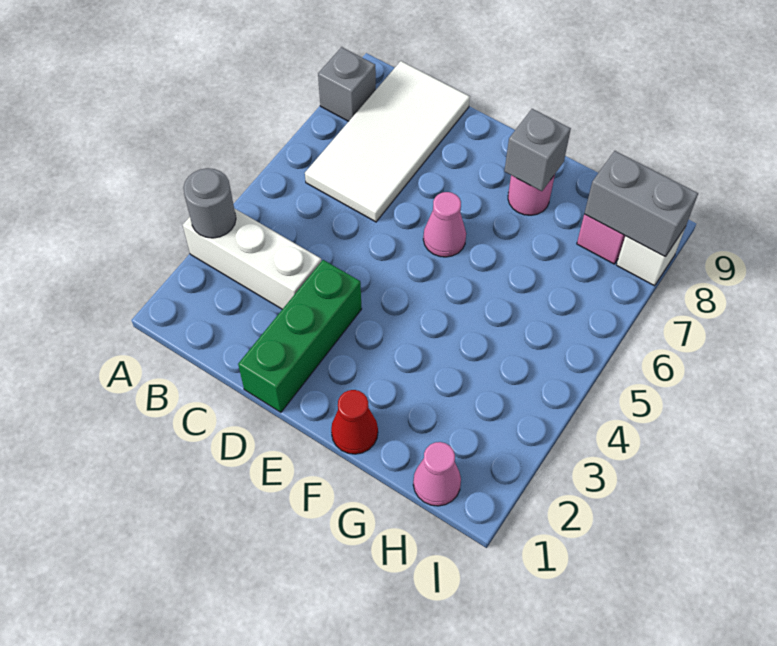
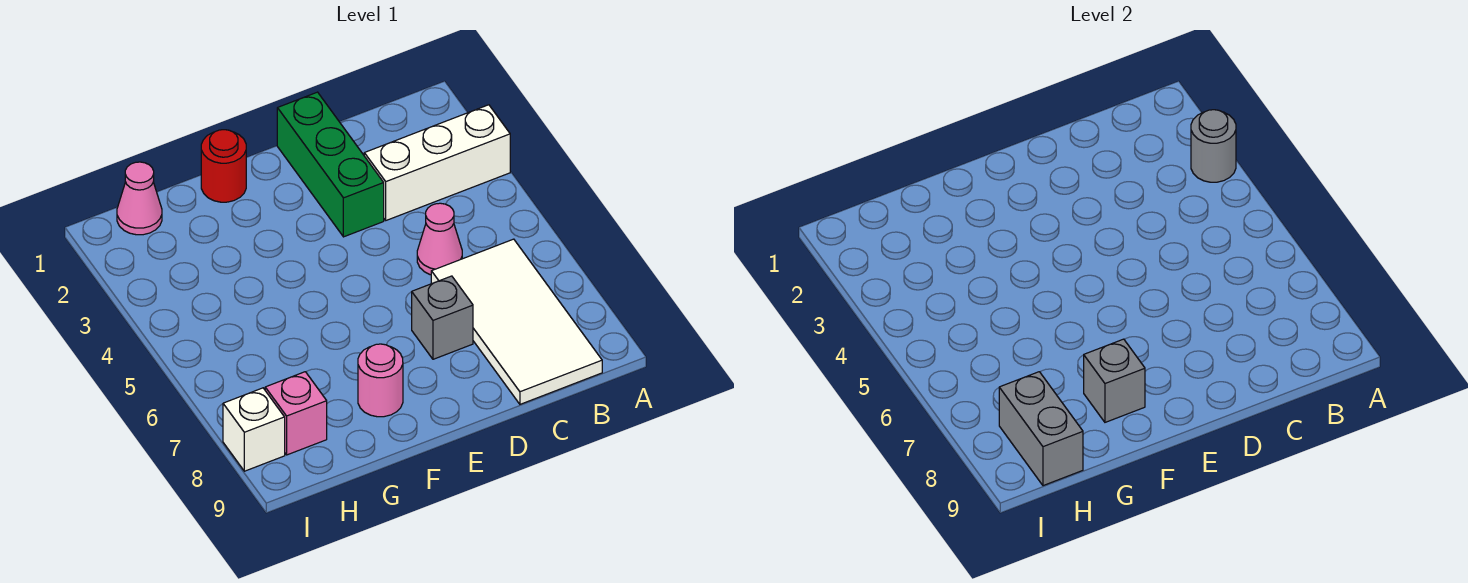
grey 1x1 brick [318,47,376,121] -> grey 1x1 brick moved to [412,276,473,359]
pink 1x1 cone [423,192,466,257] -> pink 1x1 cone moved to [417,203,462,275]
red 1x1 cone [331,390,378,454] -> red 1x1 round brick [201,130,246,202]
grey 1x2 brick [584,151,698,257] -> grey 1x2 brick turned to [999,372,1083,486]

